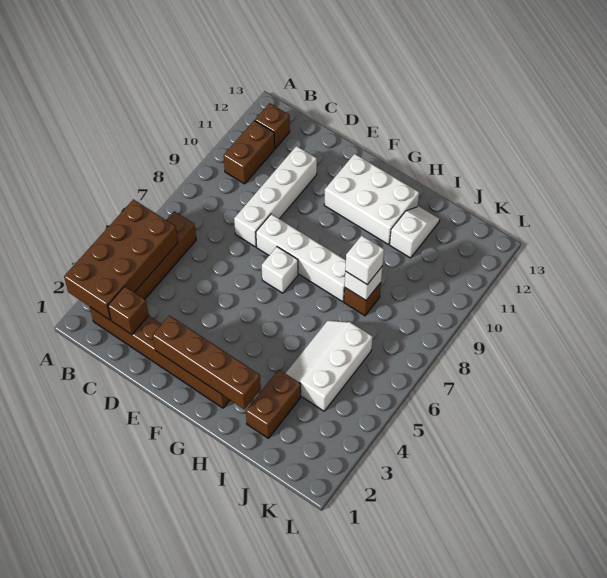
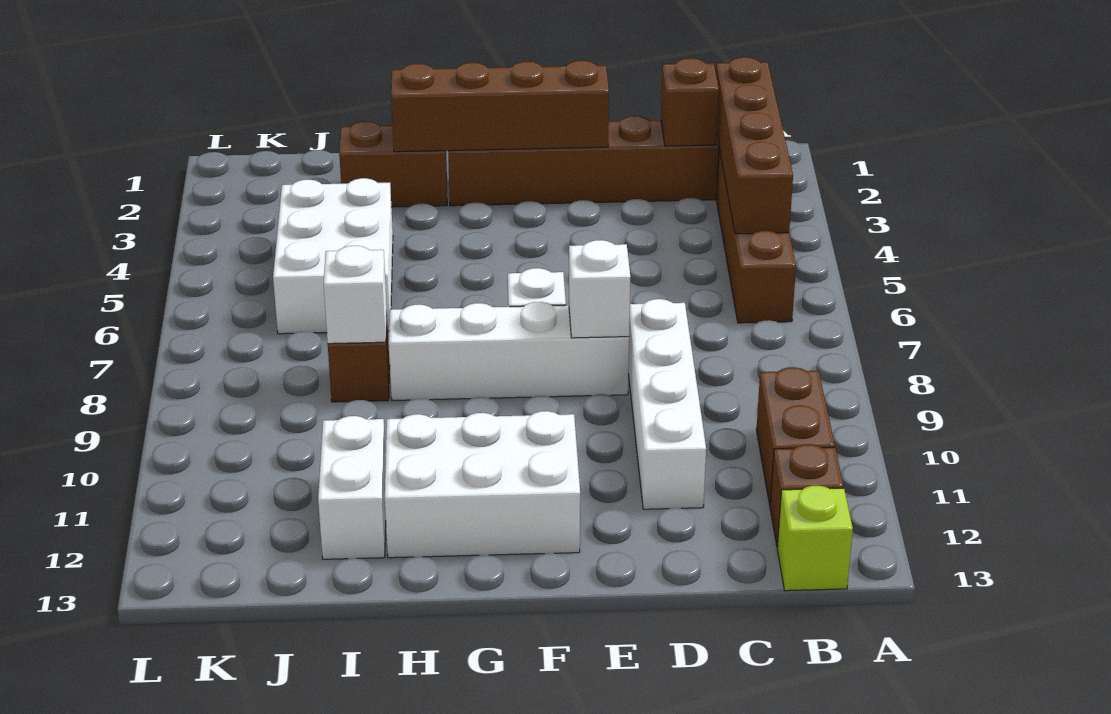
brown 2x4 brick [64,199,178,320] -> brown 1x4 brick [716,57,793,234]
none -> lime 1x1 brick [777,486,853,591]
brown 1x2 brick [246,370,301,438] -> brown 1x2 brick turned to [339,121,447,207]
white 2x3 slope [285,320,373,411] -> white 2x3 brick [273,178,393,334]
white 1x1 brick [345,236,384,285] -> white 1x1 brick moved to [569,240,630,338]
white 1x2 slope [390,206,440,258] -> white 1x2 brick [318,416,386,559]

